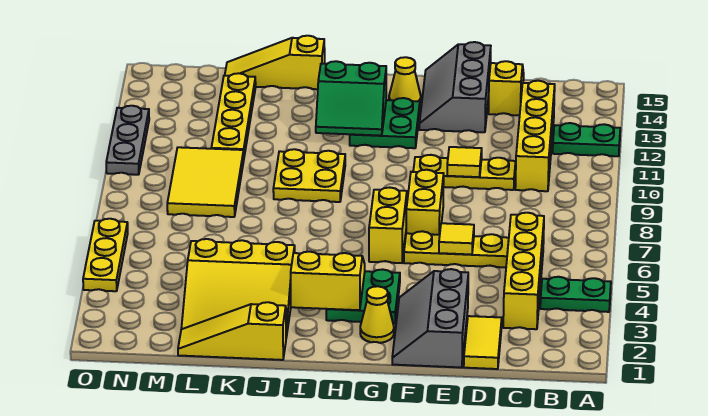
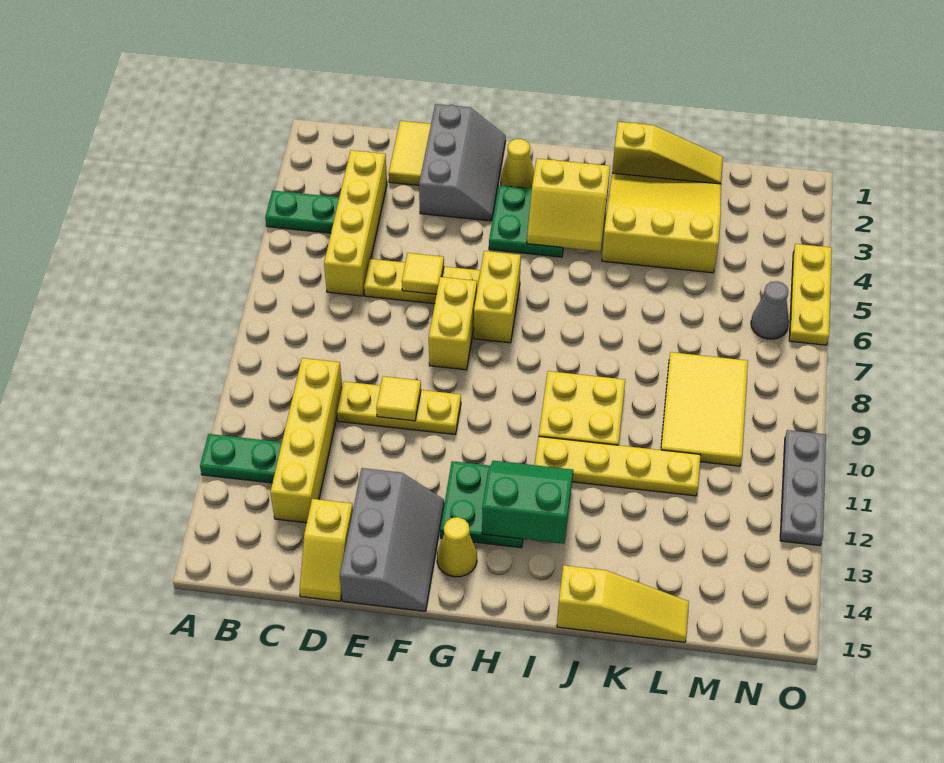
yellow 1x4 plate [211,73,256,156] -> yellow 1x4 plate turned to [535,437,700,496]
none -> grey 1x1 cone [751,281,789,339]

